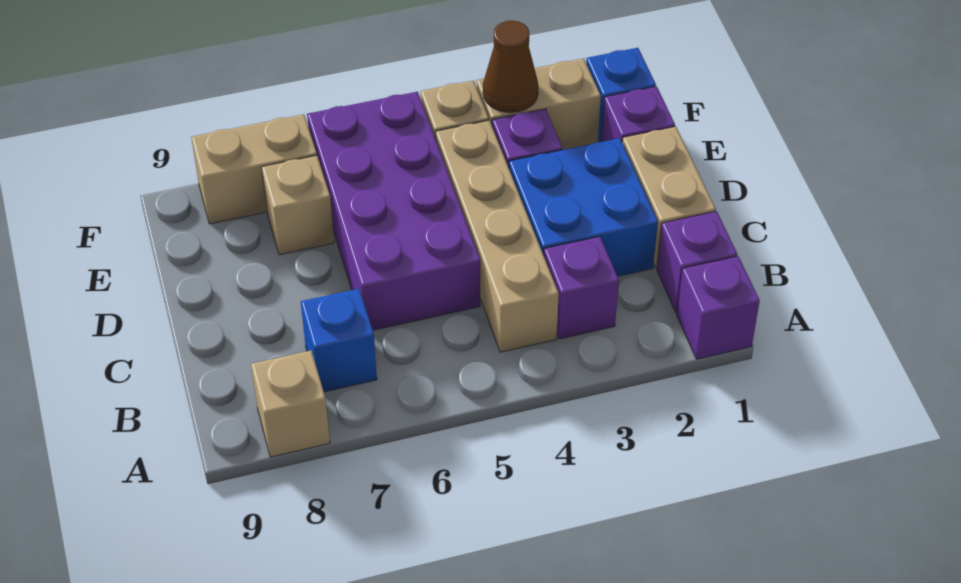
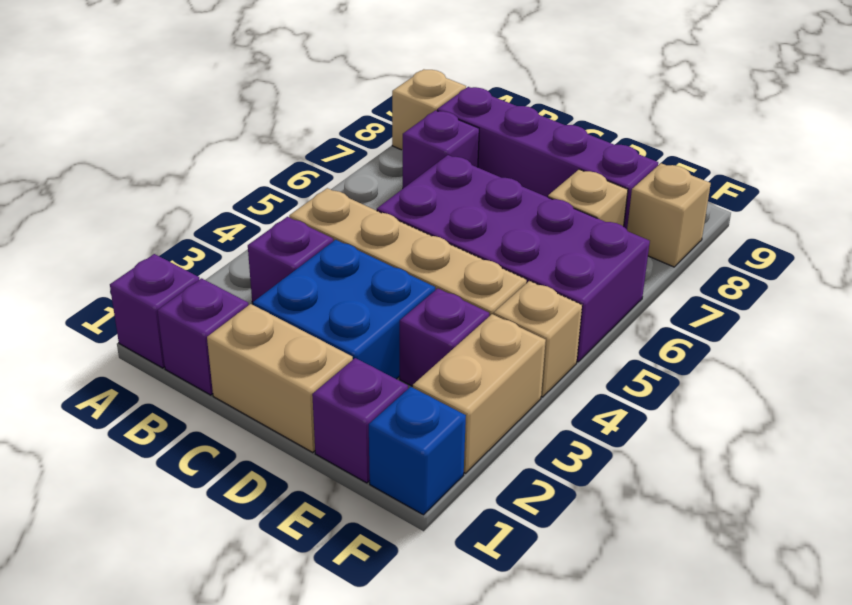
blue 1x1 brick [301,289,377,392] -> purple 1x1 brick [403,110,479,188]
none -> purple 1x4 brick [437,87,658,229]
brown 1x1 cone [483,21,538,112] -> none
tan 1x2 brick [191,114,317,224] -> tan 1x1 brick [627,163,711,267]

